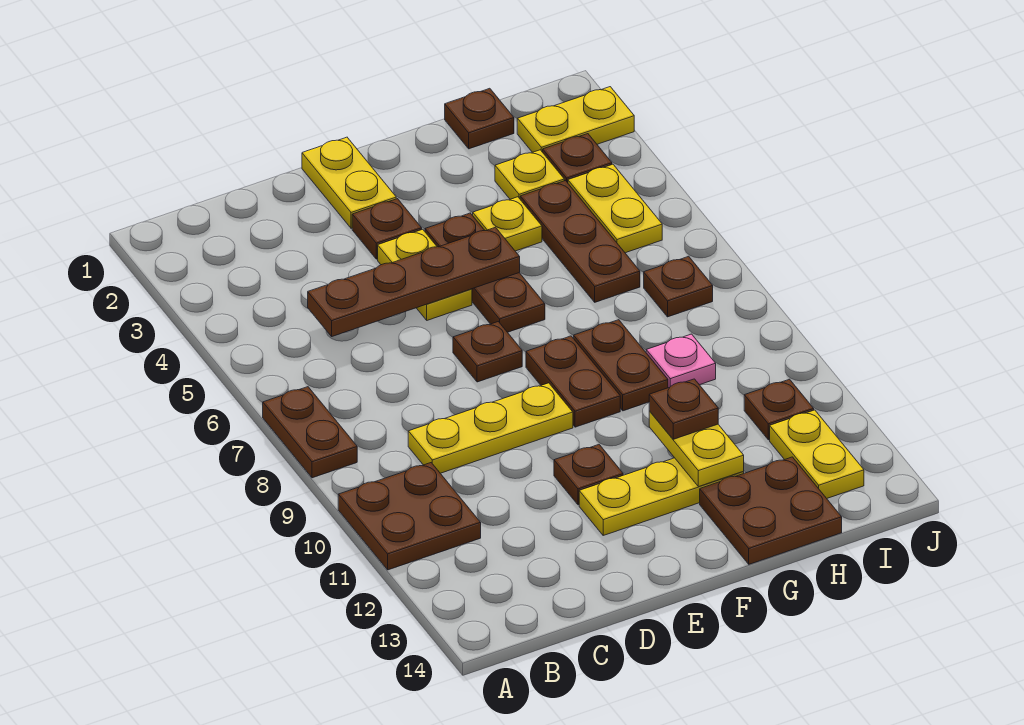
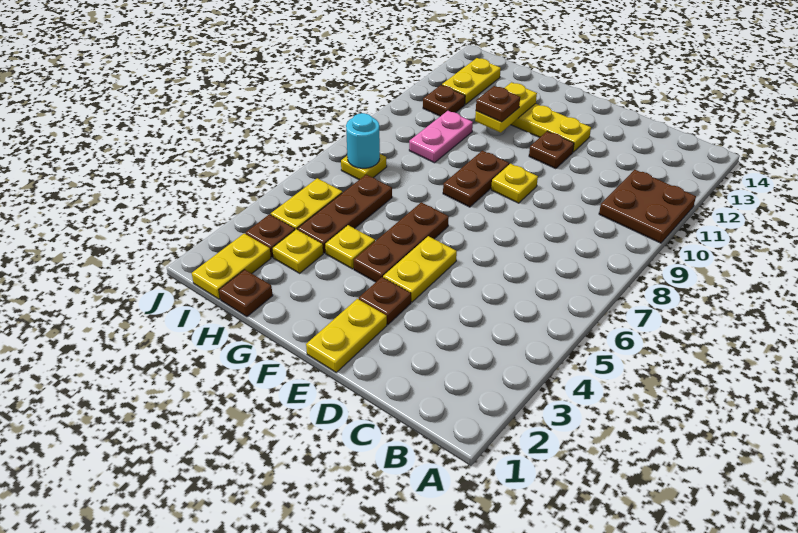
brown 1x2 plate [263,387,357,478] -> none
brown 1x4 plate [308,227,520,336] -> none
yellow 1x3 plate [408,383,573,473] -> yellow 1x1 plate [491,164,538,203]
brown 1x1 plate [453,322,522,382] -> none
brown 1x2 plate [574,320,668,411] -> none
brown 2x2 plate [700,457,842,564] -> none
pink 1x1 plate [646,334,716,388] -> pink 1x2 plate [409,111,473,163]
yellow 1x2 plate [517,87,634,152] -> yellow 1x2 plate turned to [192,234,271,299]
brown 1x1 plate [644,256,713,317] -> yellow 1x1 plate [341,154,387,180]
none -> cyan 1x1 round brick [346,113,380,168]

